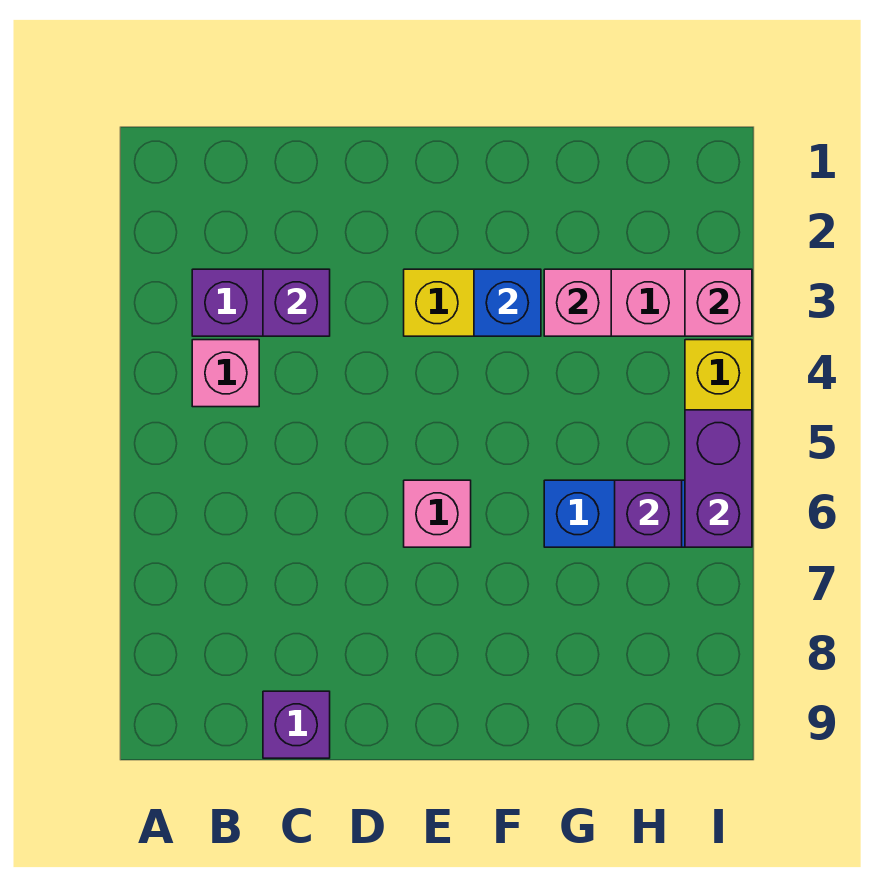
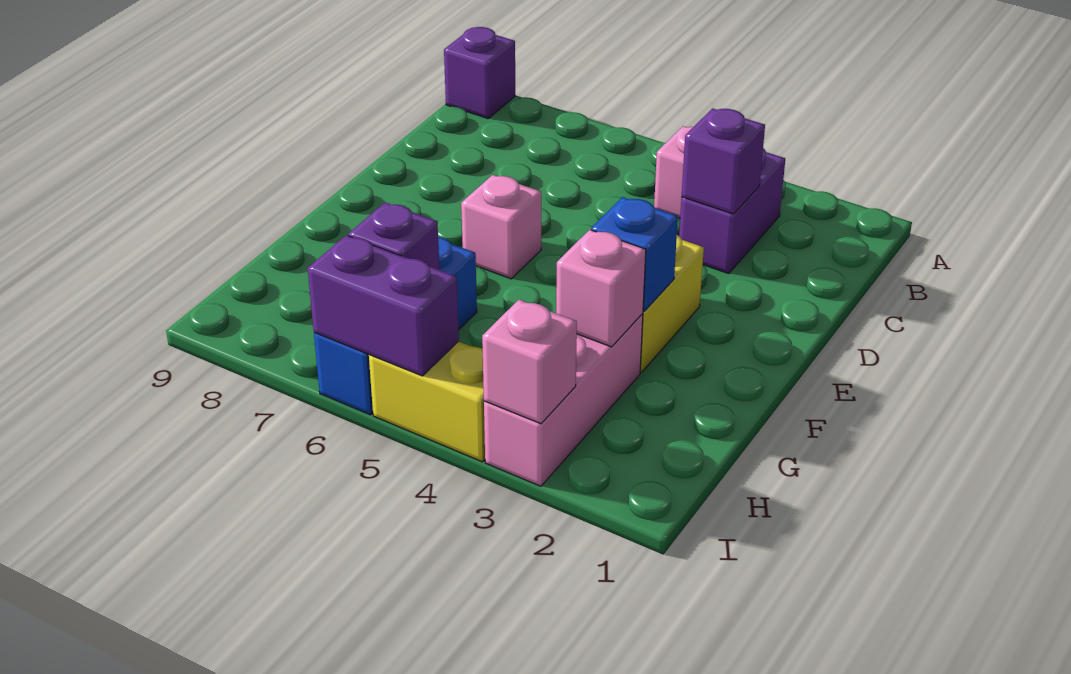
purple 1x1 brick [263,691,330,758] -> purple 1x1 brick moved to [444,27,515,118]

